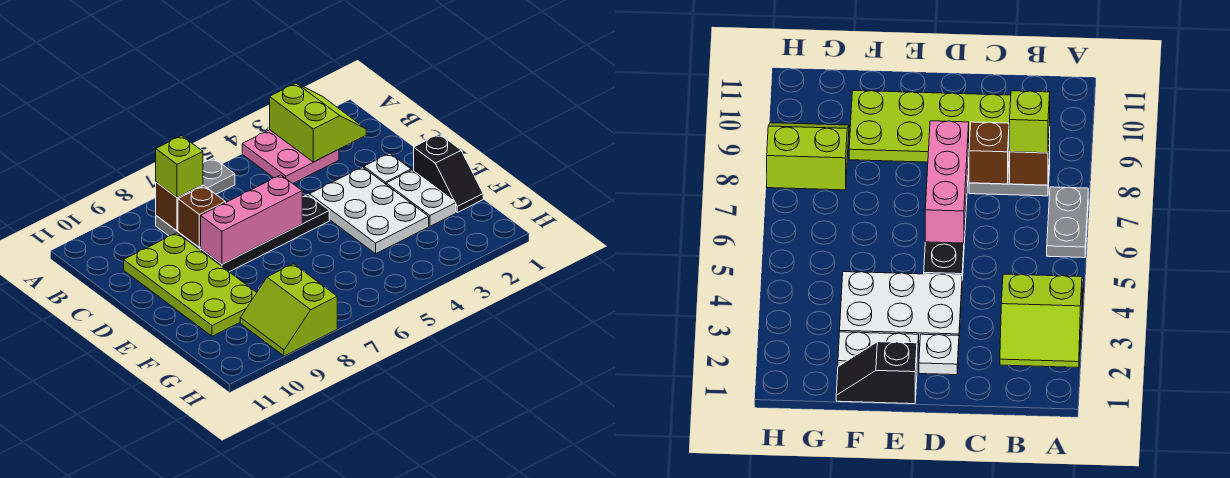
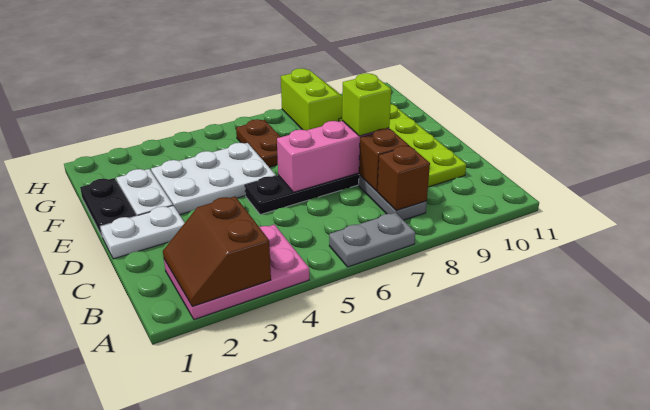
lime 2x2 slope [270,83,366,162] -> brown 2x2 slope [163,196,271,307]
pink 2x2 plate [242,130,339,183] -> pink 2x3 plate [164,224,309,319]
lime 1x1 brick [156,136,203,198] -> lime 1x1 brick moved to [342,73,391,136]
white 1x1 plate [364,153,411,184] -> white 1x2 plate [100,206,185,259]
white 2x3 plate [309,167,429,254] -> white 2x3 plate turned to [151,143,276,215]
black 1x2 slope [414,134,483,212] -> black 1x2 plate [80,178,136,236]
none -> brown 1x2 plate [236,119,280,167]

